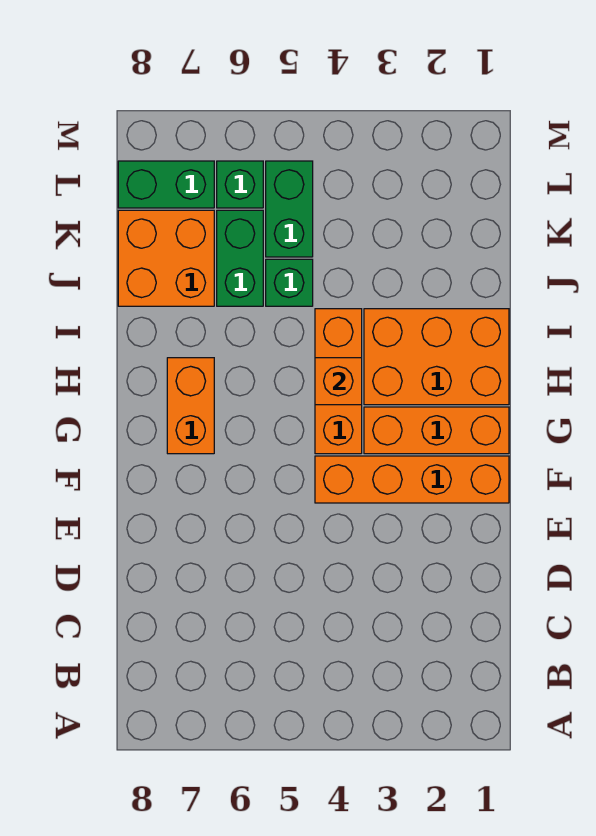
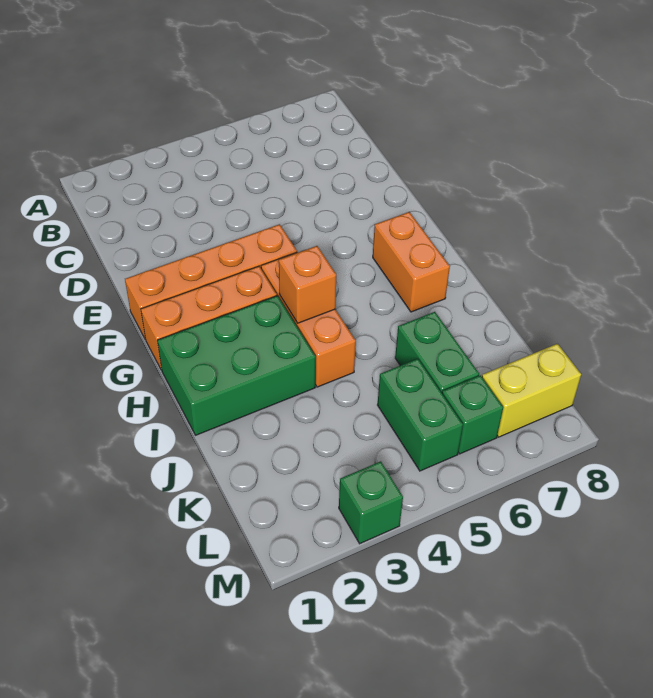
orange 2x3 brick [364,309,509,405] -> green 2x3 brick [157,296,316,435]
green 1x1 brick [266,259,313,306] -> green 1x1 brick moved to [339,461,403,544]
orange 2x2 brick [118,210,214,306] -> none
green 1x2 brick [118,161,214,208] -> yellow 1x2 brick [482,344,581,437]

